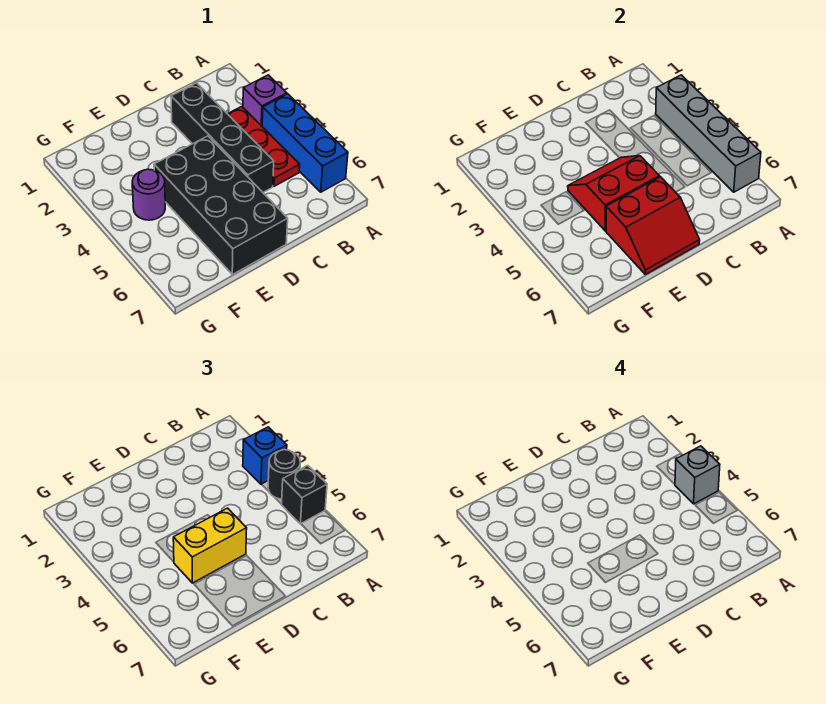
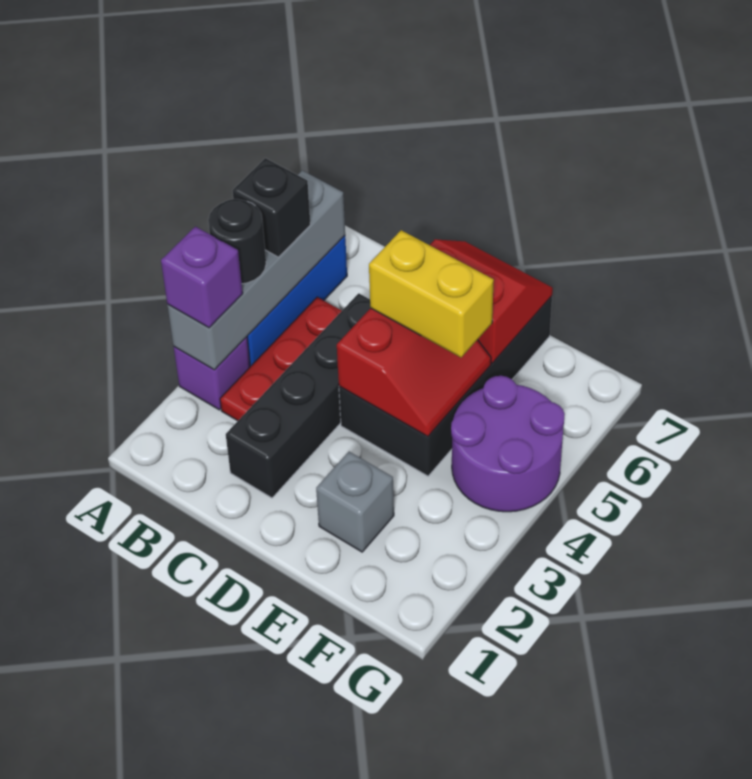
blue 1x1 brick [243,427,287,484] -> purple 1x1 brick [161,227,243,328]
grey 1x1 brick [675,446,720,504] -> grey 1x1 brick moved to [316,452,394,552]
red 2x2 slope [568,156,660,231] -> red 2x2 slope turned to [337,308,491,437]
purple 1x1 round brick [132,169,165,220] -> purple 2x2 round brick [451,376,565,512]

